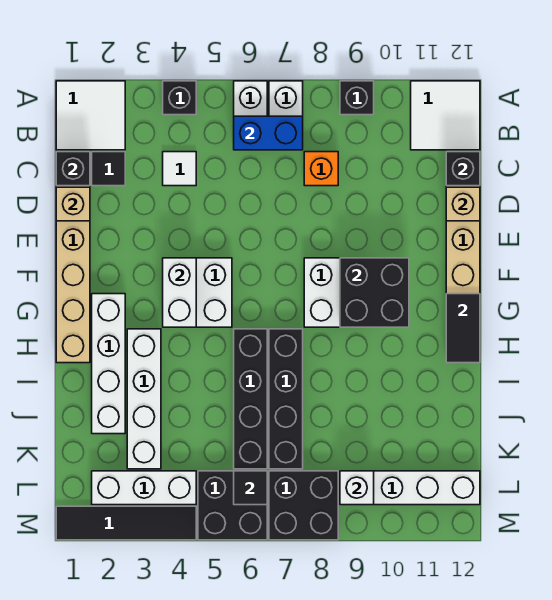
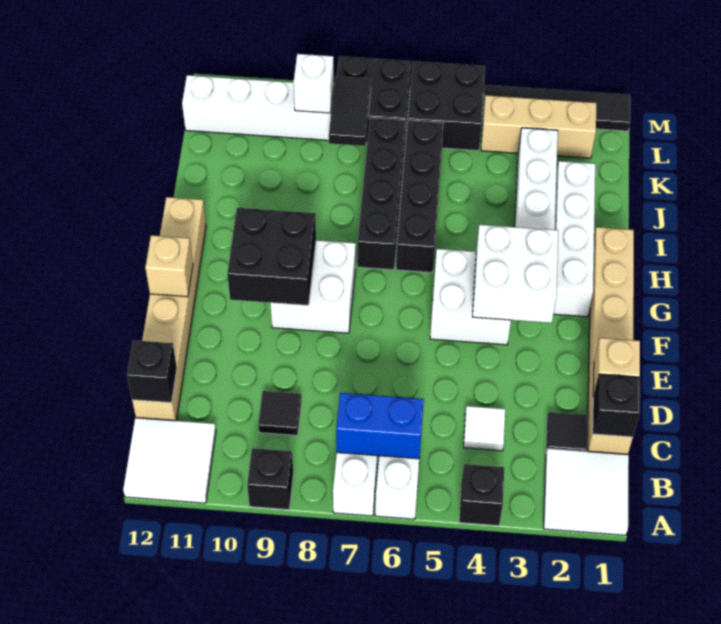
orange 1x1 brick [304,152,338,186] -> none
tan 1x1 brick [446,187,480,221] -> tan 1x1 brick moved to [145,235,193,297]
white 1x2 brick [163,258,196,327] -> white 2x2 brick [472,225,558,323]
black 1x2 tile [446,294,480,363] -> black 1x2 tile moved to [329,76,371,146]
white 1x3 brick [92,471,196,505] -> tan 1x3 brick [481,95,596,158]
black 1x1 tile [234,471,267,505] -> black 1x1 tile moved to [258,391,302,435]

